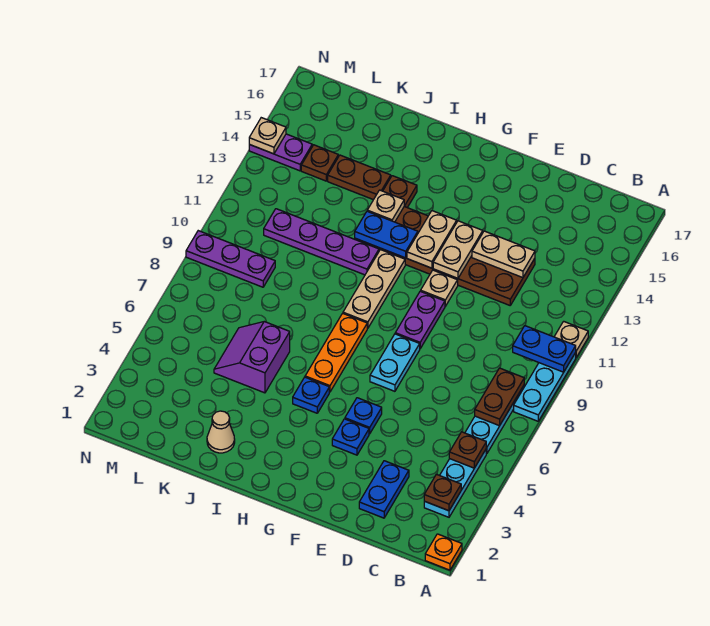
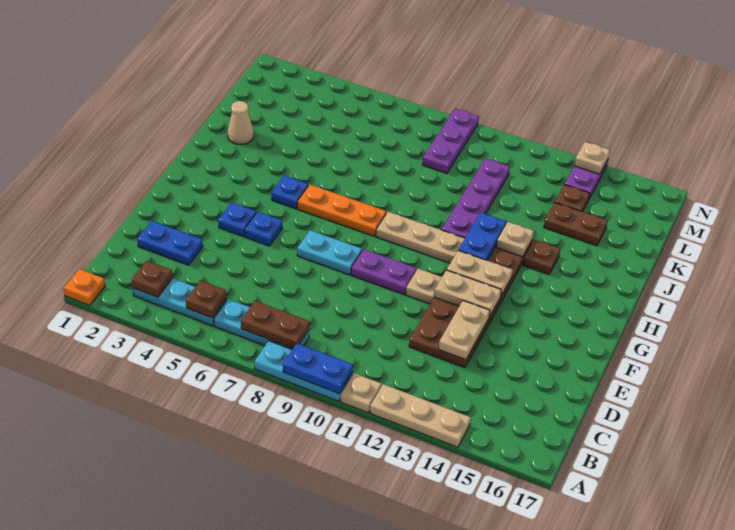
blue 1x2 plate [513,326,576,372] -> blue 1x2 plate turned to [283,343,353,393]
none -> tan 1x3 plate [370,384,471,447]
purple 2x2 slope [214,322,290,393] -> none
brown 1x2 plate [328,155,391,200] -> brown 1x2 plate turned to [544,203,608,246]

